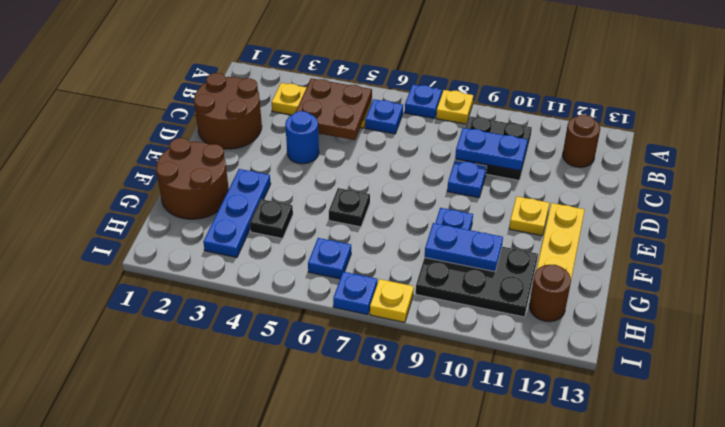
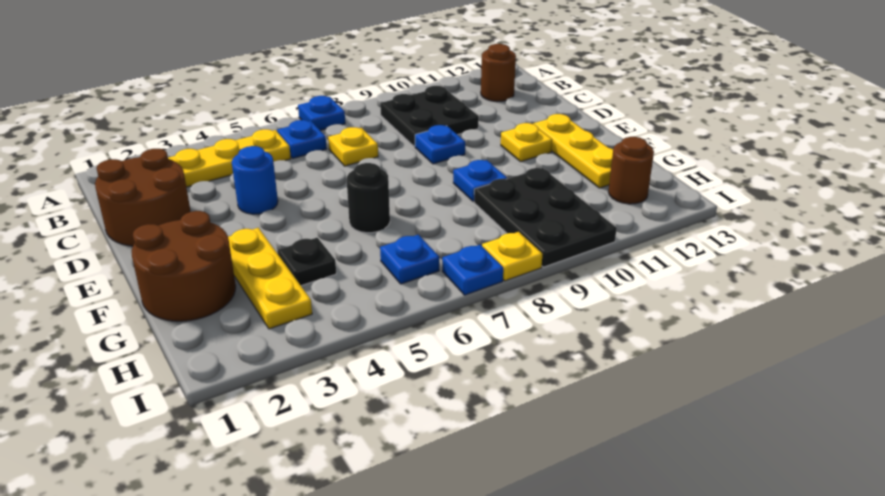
yellow 1x1 plate [436,90,473,124] -> yellow 1x1 plate moved to [328,127,378,166]
brown 2x2 plate [295,78,372,140] -> none
blue 1x2 plate [455,128,528,171] -> none
blue 1x3 plate [203,169,271,257] -> yellow 1x3 plate [228,228,312,329]
black 1x1 plate [329,188,370,227] -> black 1x1 round brick [347,163,390,233]
black 2x3 plate [416,247,538,317] -> black 2x3 plate turned to [474,168,617,267]
blue 1x2 plate [425,223,503,272] -> none

